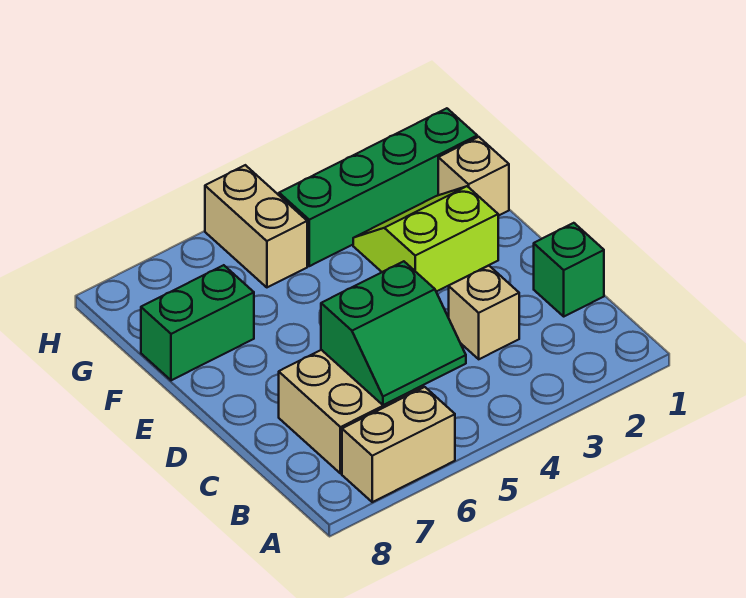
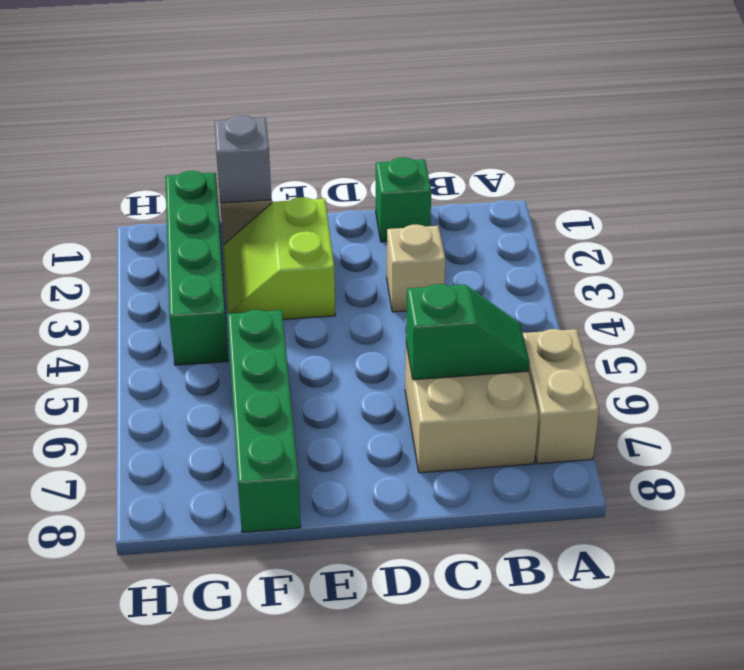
green 2x2 slope [321,261,466,405] -> green 1x2 slope [406,284,529,380]
none -> grey 1x1 brick [214,116,271,203]
green 1x2 brick [141,265,254,380] -> green 1x4 brick [227,310,301,532]
tan 1x2 brick [205,165,307,287] -> none

